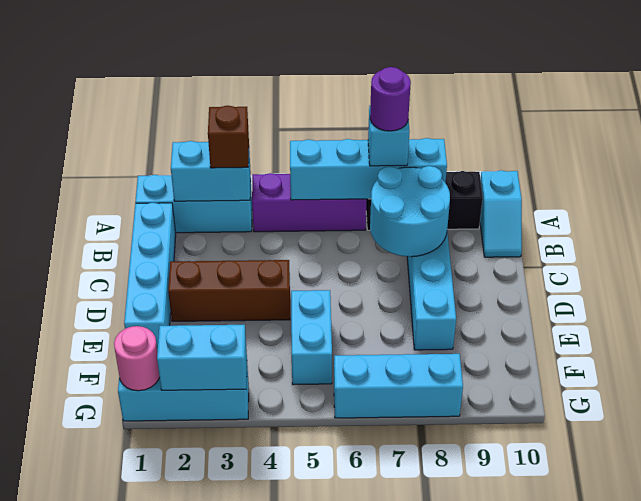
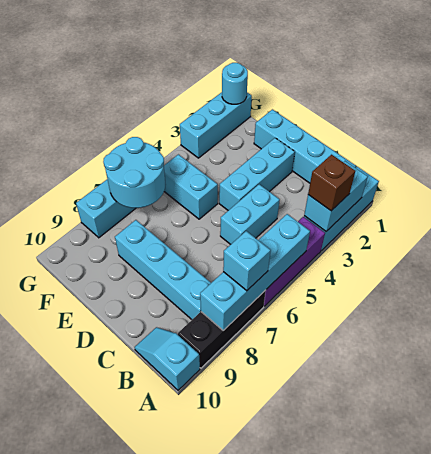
purple 1x1 round brick [370,67,411,131] -> none
cyan 2x2 round brick [370,166,450,257] -> cyan 2x2 round brick moved to [103,137,166,208]
brown 1x3 brick [168,260,290,321] -> cyan 1x3 brick [219,138,295,210]
pink 1x1 round brick [114,326,160,391] -> cyan 1x1 round brick [222,63,248,104]
cyan 1x2 brick [157,325,247,390] -> cyan 1x2 brick moved to [220,184,280,244]

